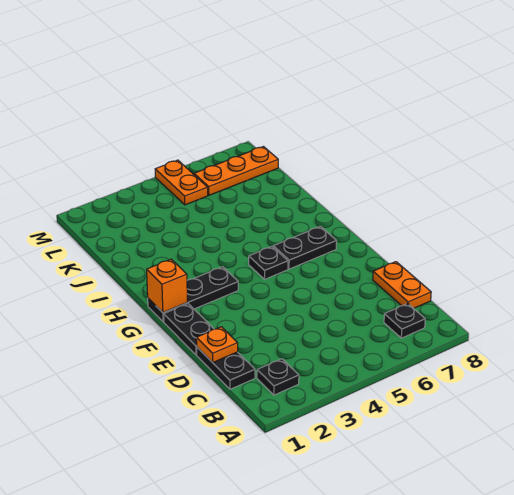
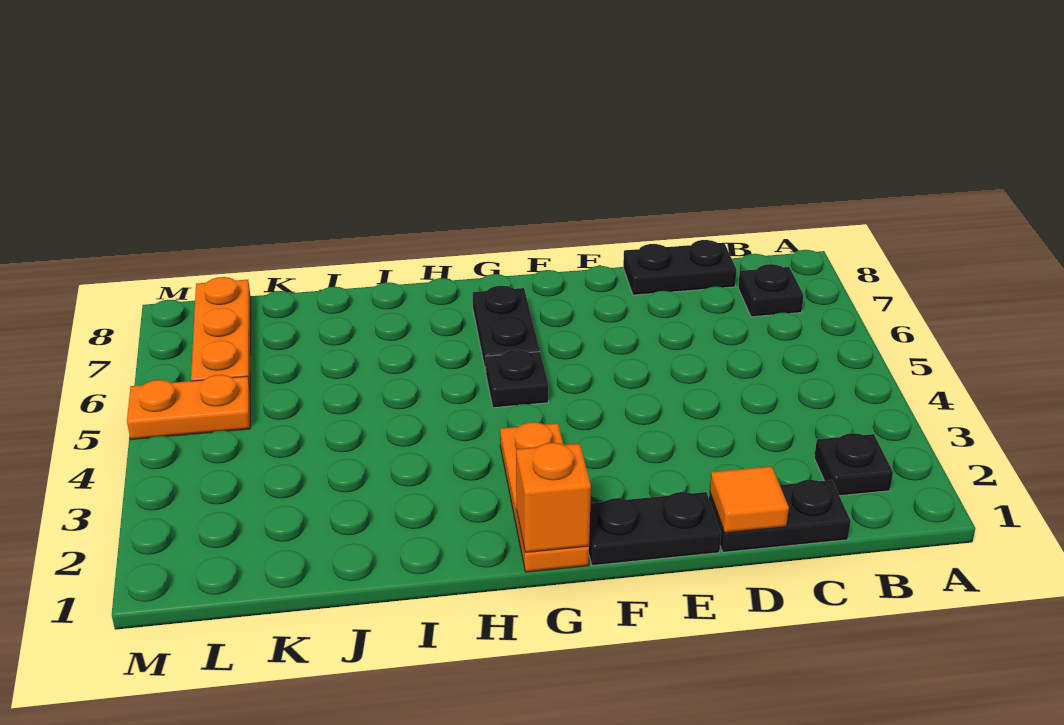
orange 1x2 plate [373,262,431,308] -> black 1x2 plate [623,240,737,295]
orange 1x1 plate [196,327,238,362] -> orange 1x1 tile [710,466,789,533]
black 1x3 plate [148,267,238,322] -> orange 1x3 plate [500,422,589,572]

